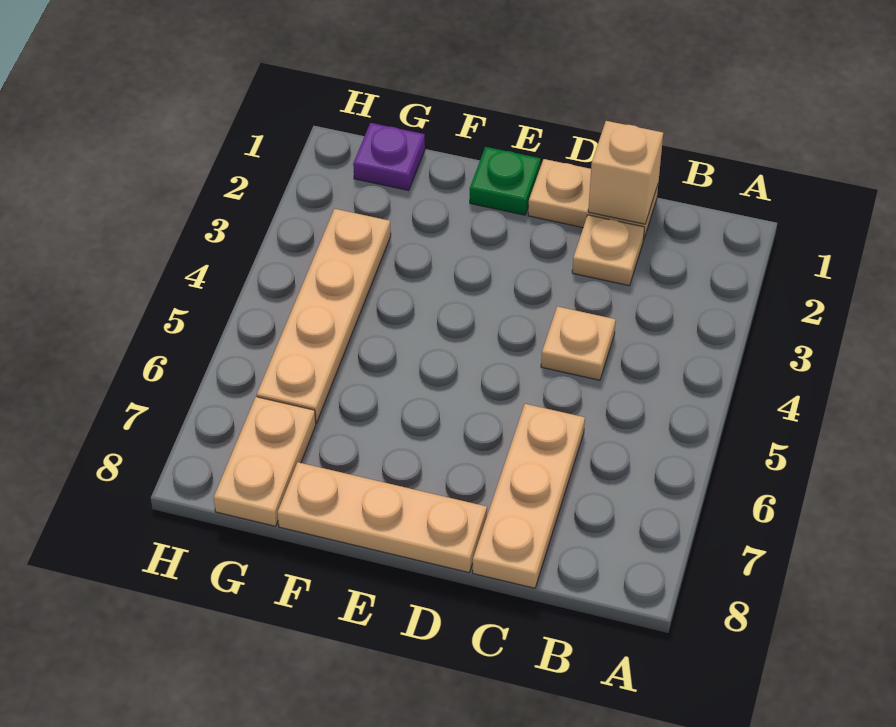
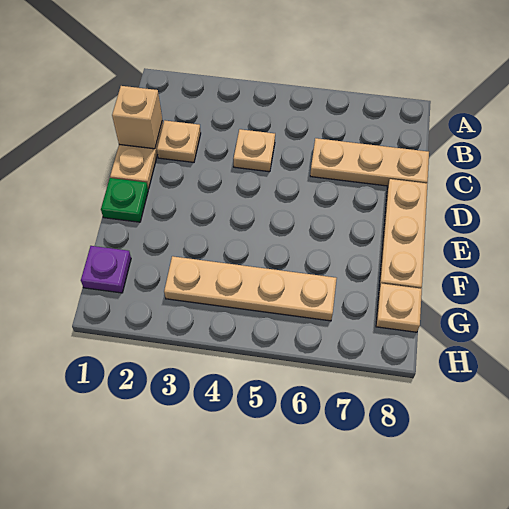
tan 1x2 plate [214,397,316,526] -> tan 1x1 plate [376,283,422,332]

